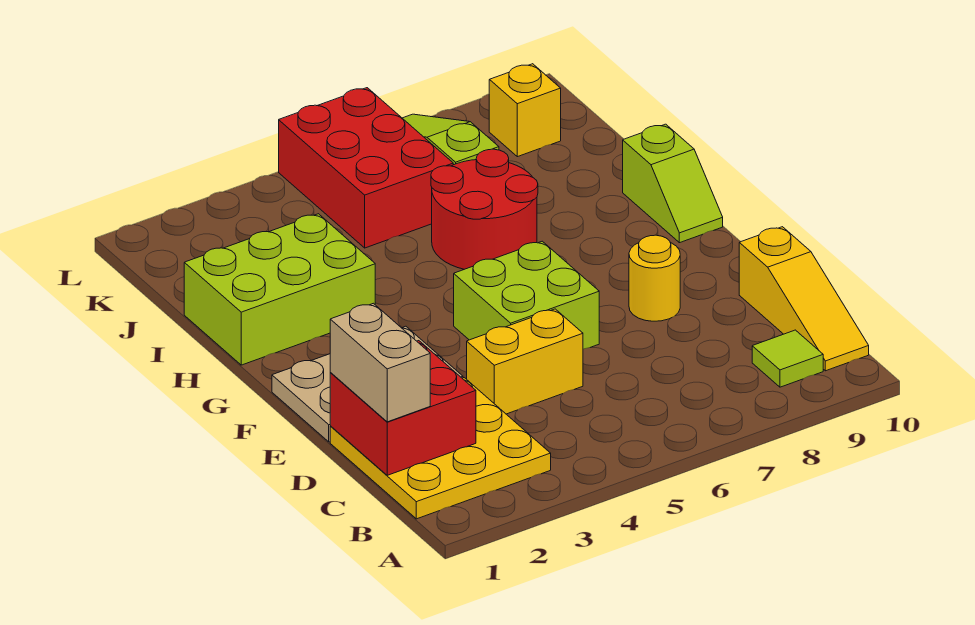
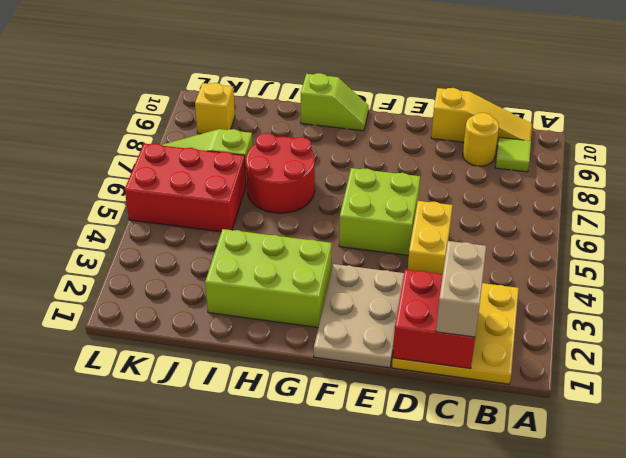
tan 1x2 brick [330,303,430,422] -> tan 1x2 brick turned to [436,241,486,337]
yellow 1x1 round brick [629,235,680,321] -> yellow 1x1 round brick moved to [463,113,499,166]
lime 2x3 brick [184,214,375,365] -> lime 2x3 brick turned to [205,229,332,327]

